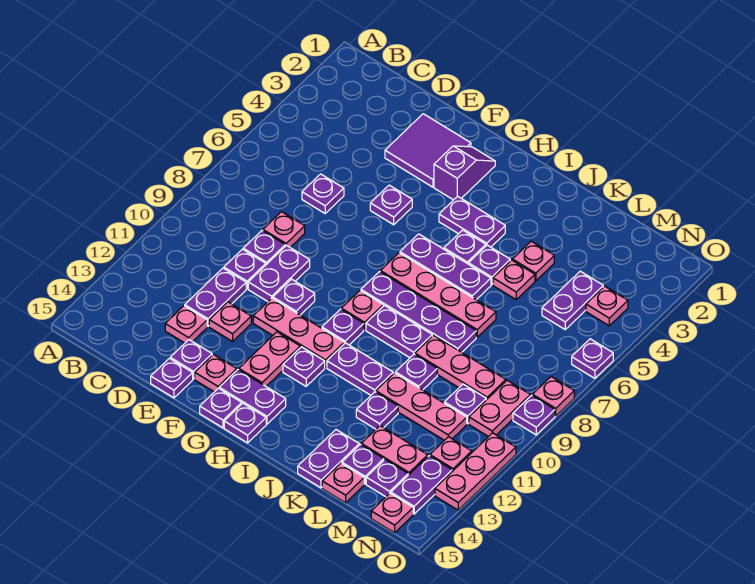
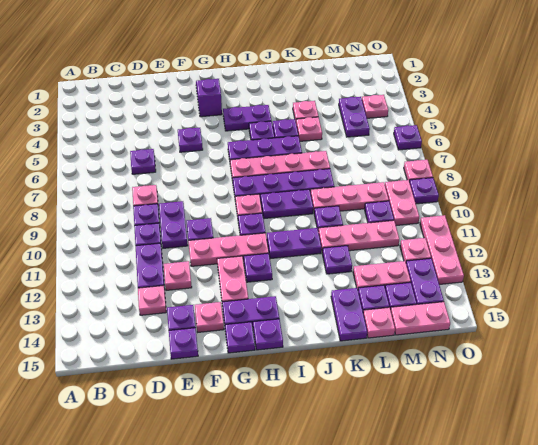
purple 2x2 tile [385,114,471,187] -> none
pink 1x1 plate [371,493,413,533] -> pink 1x2 plate [391,302,450,335]

